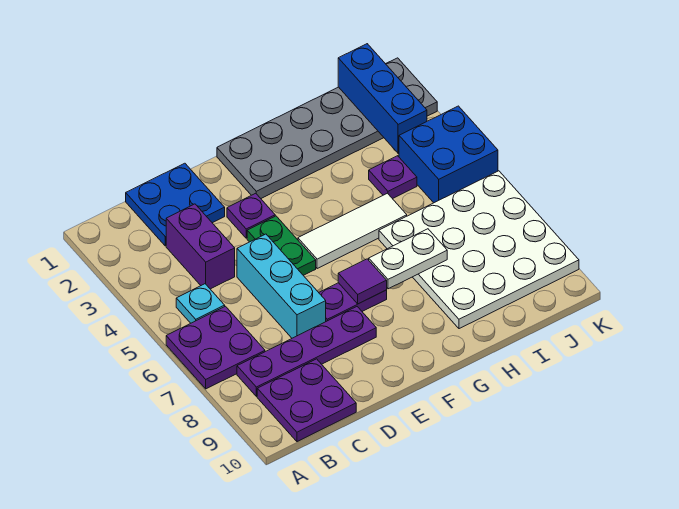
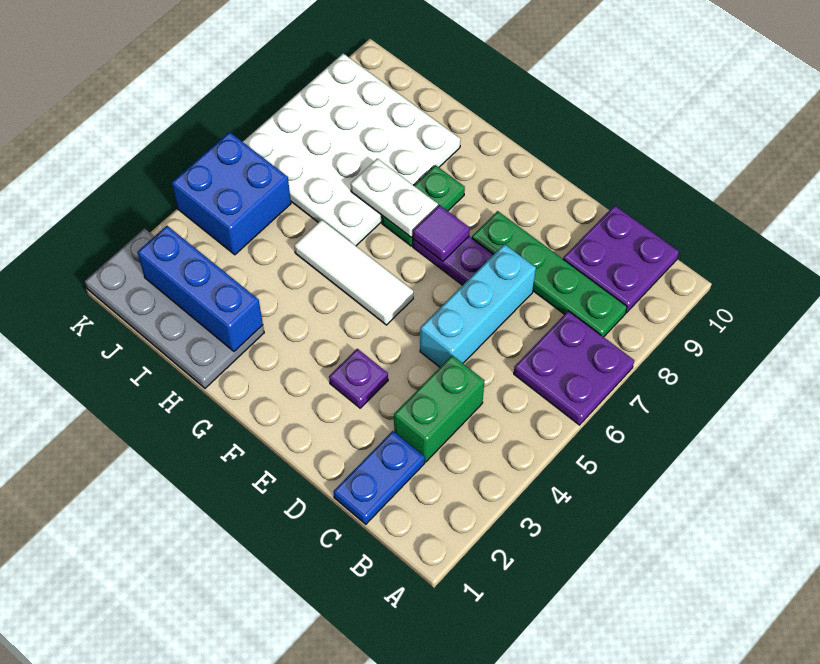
cyan 1x1 plate [176,284,225,323] -> none
purple 1x4 plate [237,307,376,396] -> green 1x4 plate [472,211,627,337]
blue 2x2 plate [126,163,225,246] -> blue 1x2 plate [333,431,425,524]
purple 1x2 brick [166,204,235,289] -> green 1x2 brick [394,355,484,462]
green 1x2 plate [247,216,316,275] -> green 1x2 plate moved to [382,165,465,246]
grey 2x6 plate [217,58,437,198] -> grey 2x4 plate [85,228,264,388]
purple 1x1 plate [369,156,417,199] -> none
blue 1x3 brick [338,44,427,153] -> blue 1x3 brick turned to [137,226,263,351]

